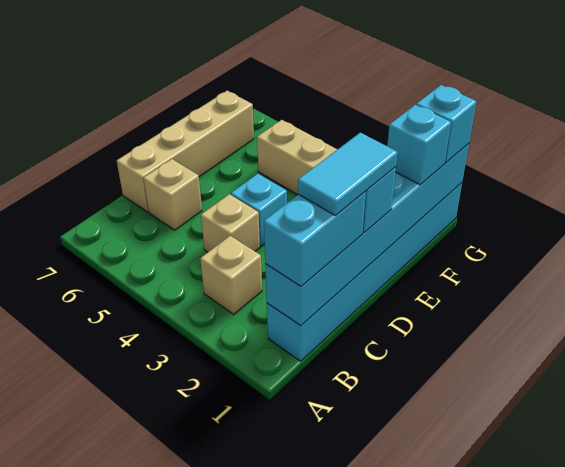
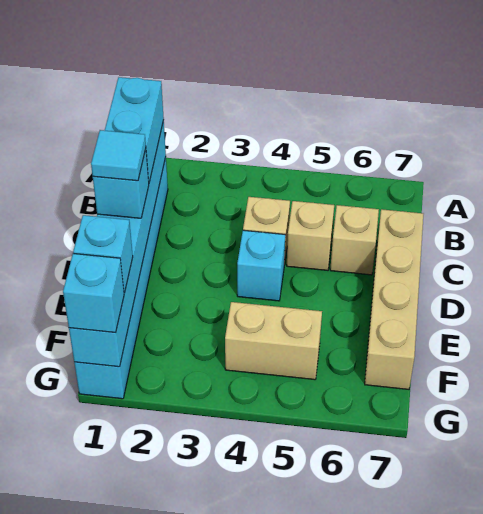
tan 1x1 brick [200,236,262,314] -> tan 1x1 brick moved to [287,201,334,270]
cyan 1x2 tile [298,133,397,215] -> cyan 1x1 tile [91,130,146,181]

